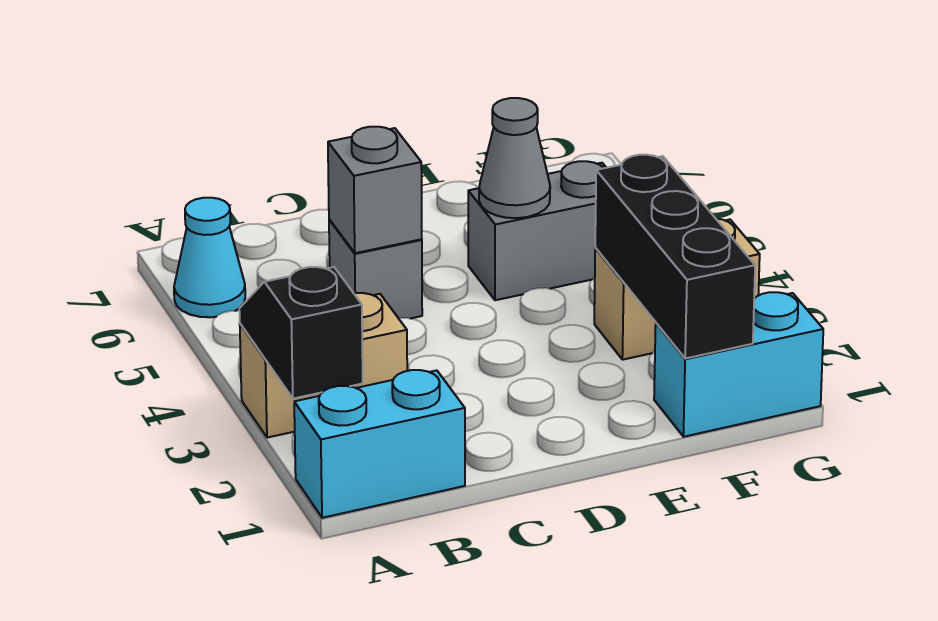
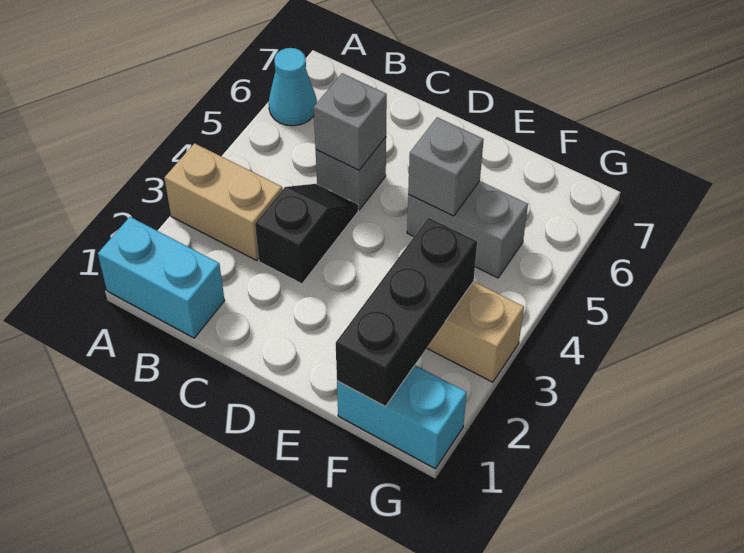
black 1x2 slope [239,267,363,399] -> black 1x2 slope moved to [255,184,358,284]
grey 1x1 cone [479,98,550,218] -> grey 1x1 brick [408,117,484,216]

